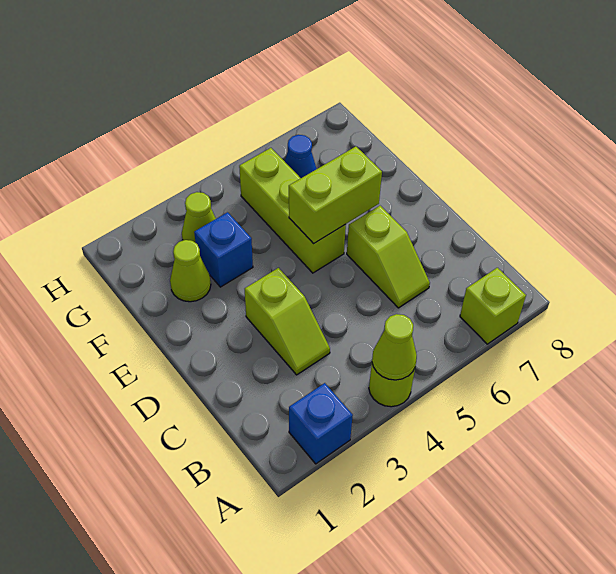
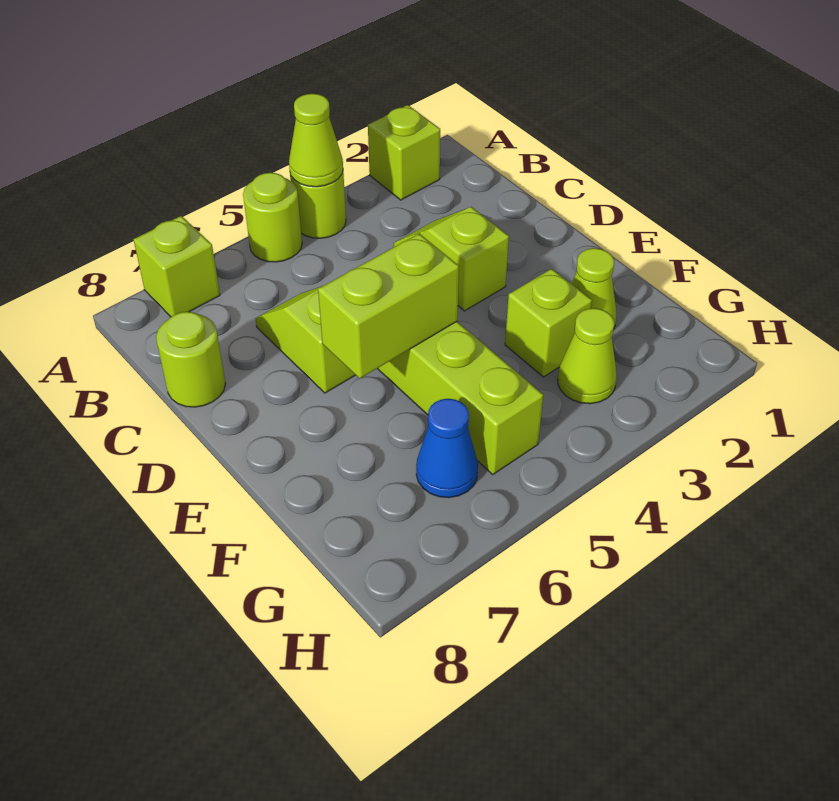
blue 1x1 brick [289,383,353,464] -> lime 1x1 brick [368,105,440,200]
none -> lime 1x1 round brick [243,173,302,262]
none -> lime 1x1 round brick [156,312,225,407]
blue 1x1 brick [194,212,253,287] -> lime 1x1 brick [505,269,592,377]

